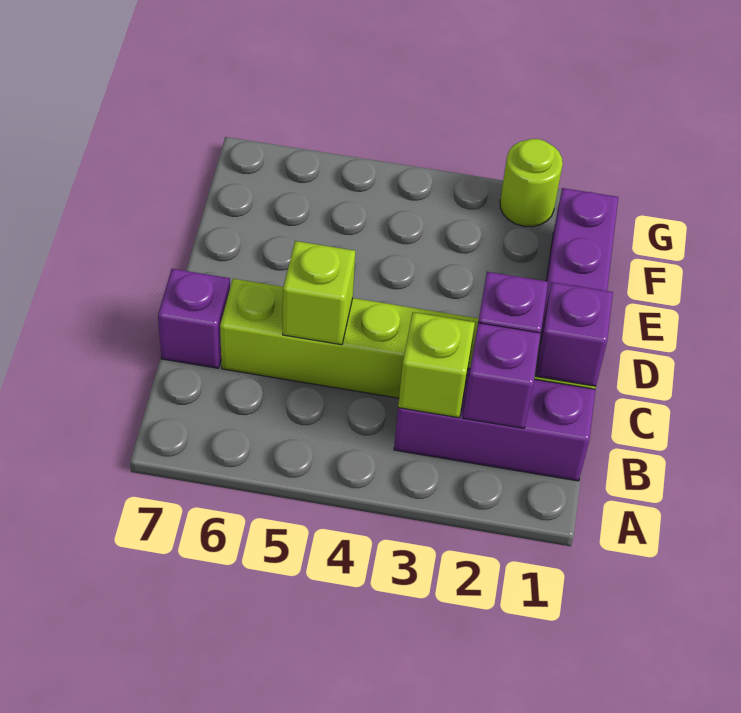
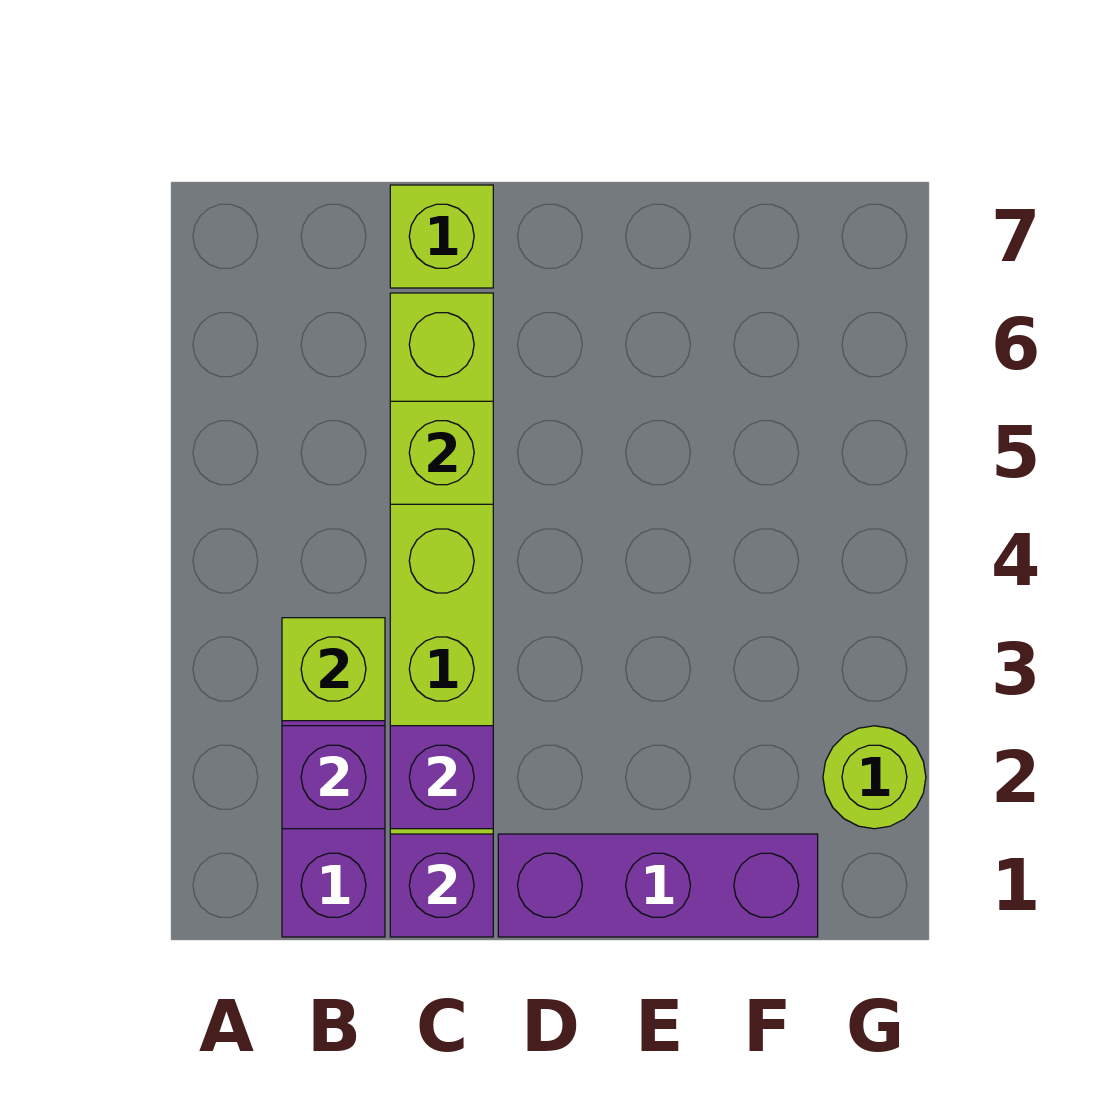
purple 1x1 brick [158,269,230,368] -> lime 1x1 brick [390,185,493,288]

